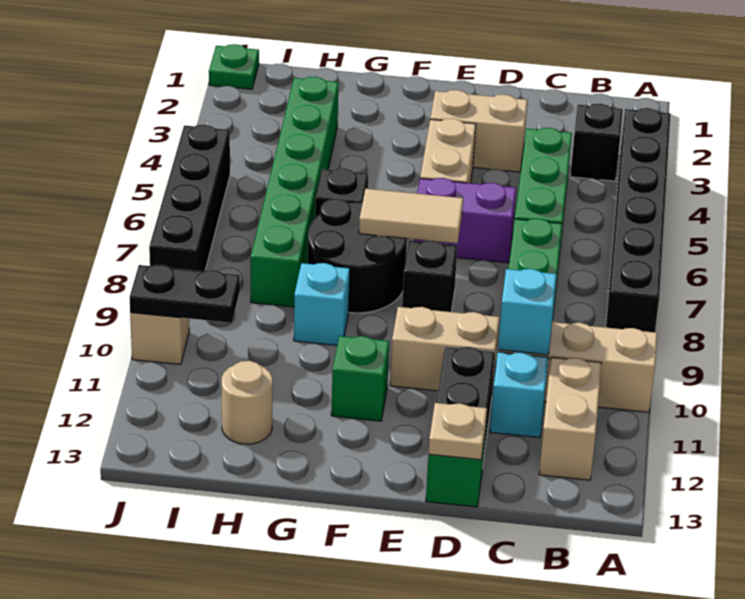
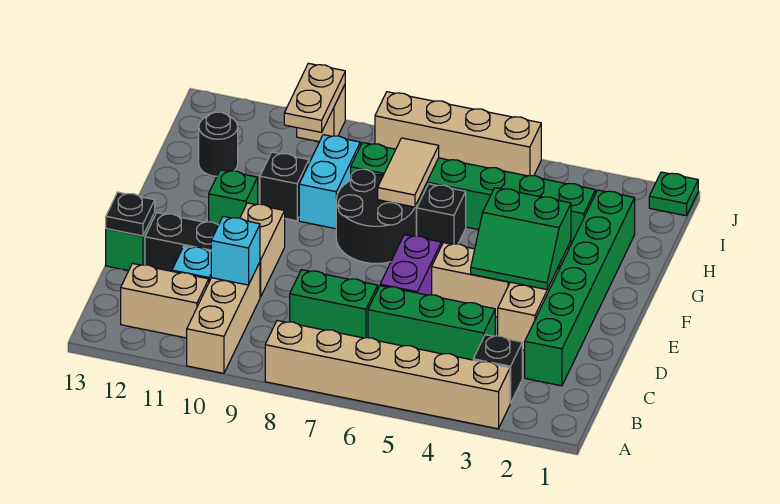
black 1x6 brick [606,108,671,332] -> tan 1x6 brick [265,321,510,429]
none -> green 1x6 brick [525,190,635,386]
tan 1x1 plate [429,403,487,460] -> black 1x1 plate [106,192,155,236]
none -> green 2x2 slope [471,188,571,290]
tan 1x2 tile [359,189,463,243] -> tan 1x2 tile moved to [378,138,439,207]
black 1x1 brick [402,240,457,312] -> black 1x1 brick moved to [260,152,309,221]
cyan 1x1 brick [294,263,350,345] -> cyan 1x2 brick [299,135,360,229]
tan 1x1 round brick [222,361,273,444] -> black 1x1 round brick [199,112,238,176]
black 1x2 plate [130,265,240,323] -> tan 1x2 plate [284,63,345,132]
black 1x4 brick [149,125,230,271] -> tan 1x4 brick [375,92,541,176]

